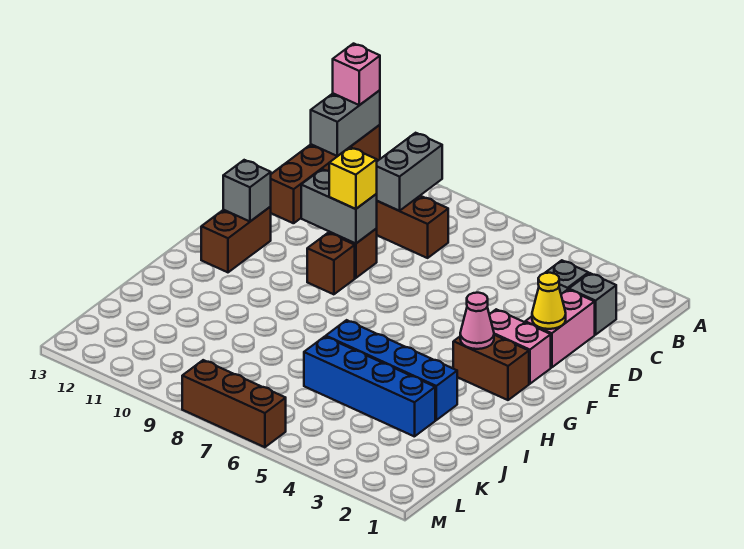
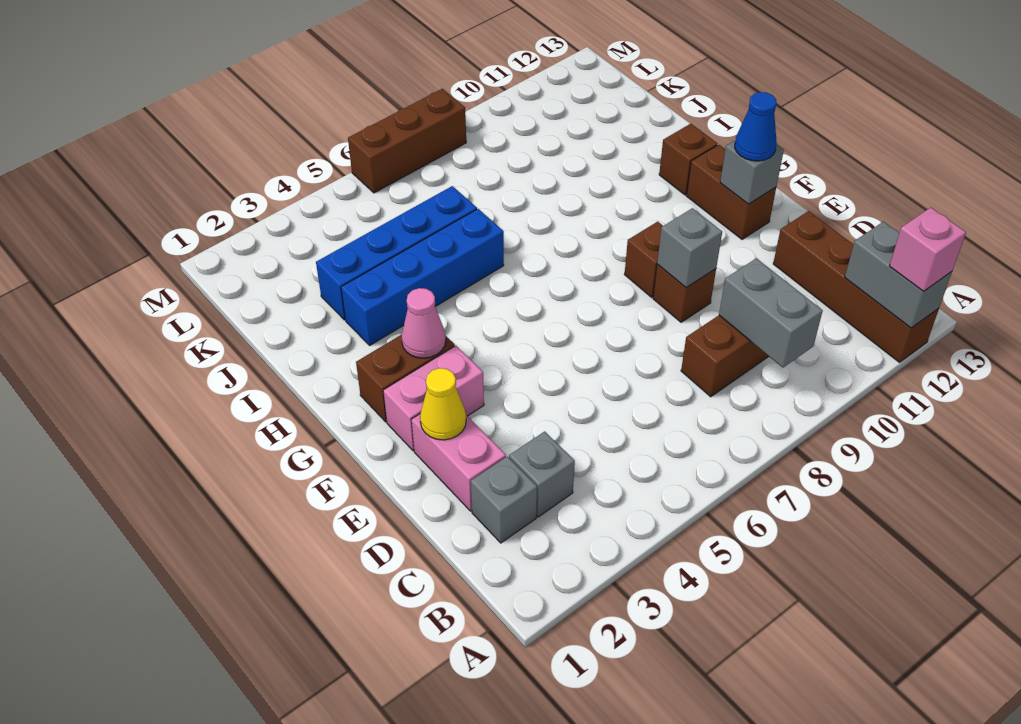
grey 1x2 brick [301,169,377,244] -> grey 1x1 brick [657,208,722,288]
yellow 1x1 brick [329,147,377,209] -> none
none -> blue 1x1 cone [735,92,777,161]
none -> brown 1x1 brick [659,124,718,195]

